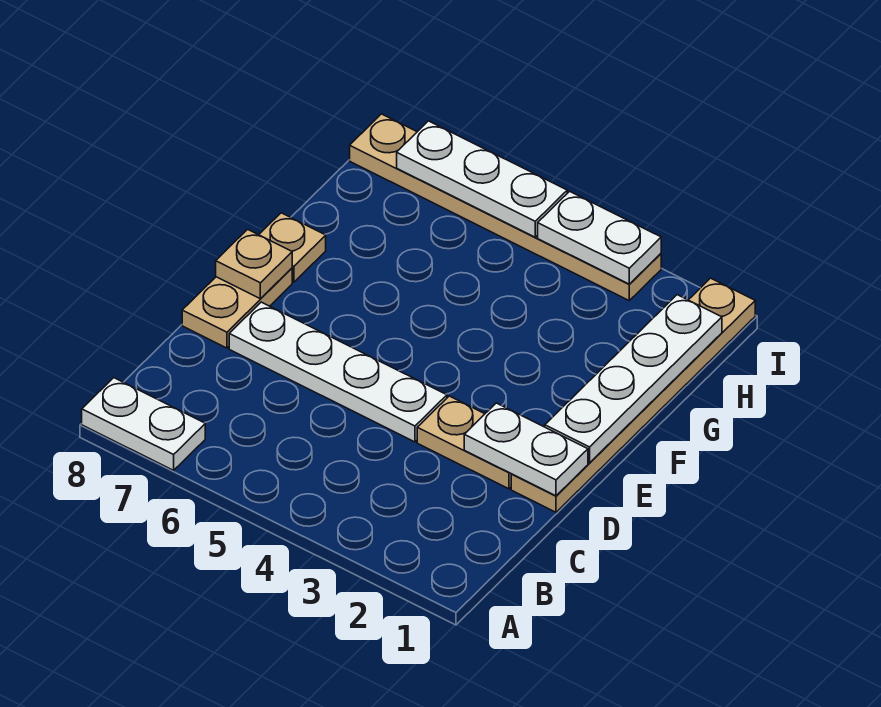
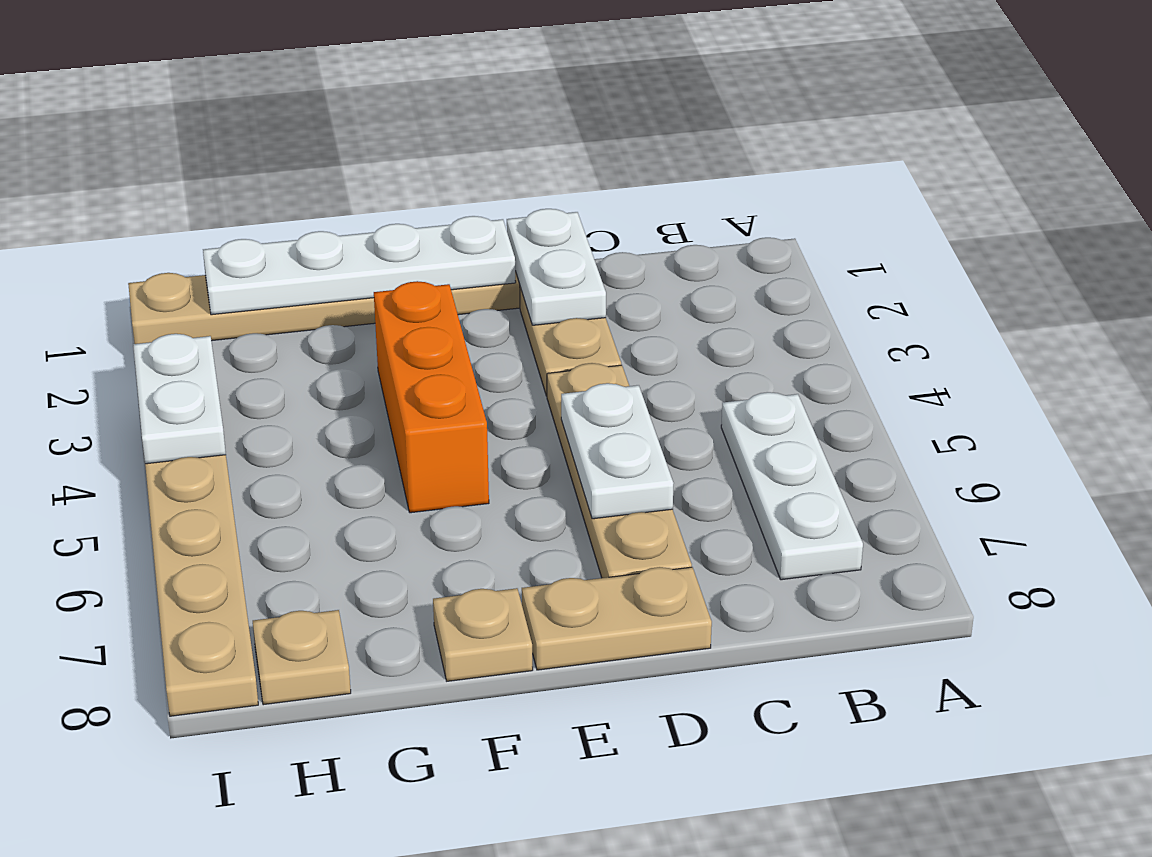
white 1x2 plate [82,378,205,470] -> white 1x2 plate moved to [561,383,674,519]
white 1x4 plate [229,302,447,442] -> tan 1x4 plate [547,363,692,578]
tan 1x1 plate [216,229,292,299] -> tan 1x1 plate moved to [253,610,351,705]
none -> orange 1x3 brick [374,281,489,513]
white 1x3 plate [397,121,567,237] -> white 1x3 plate moved to [721,392,863,580]

